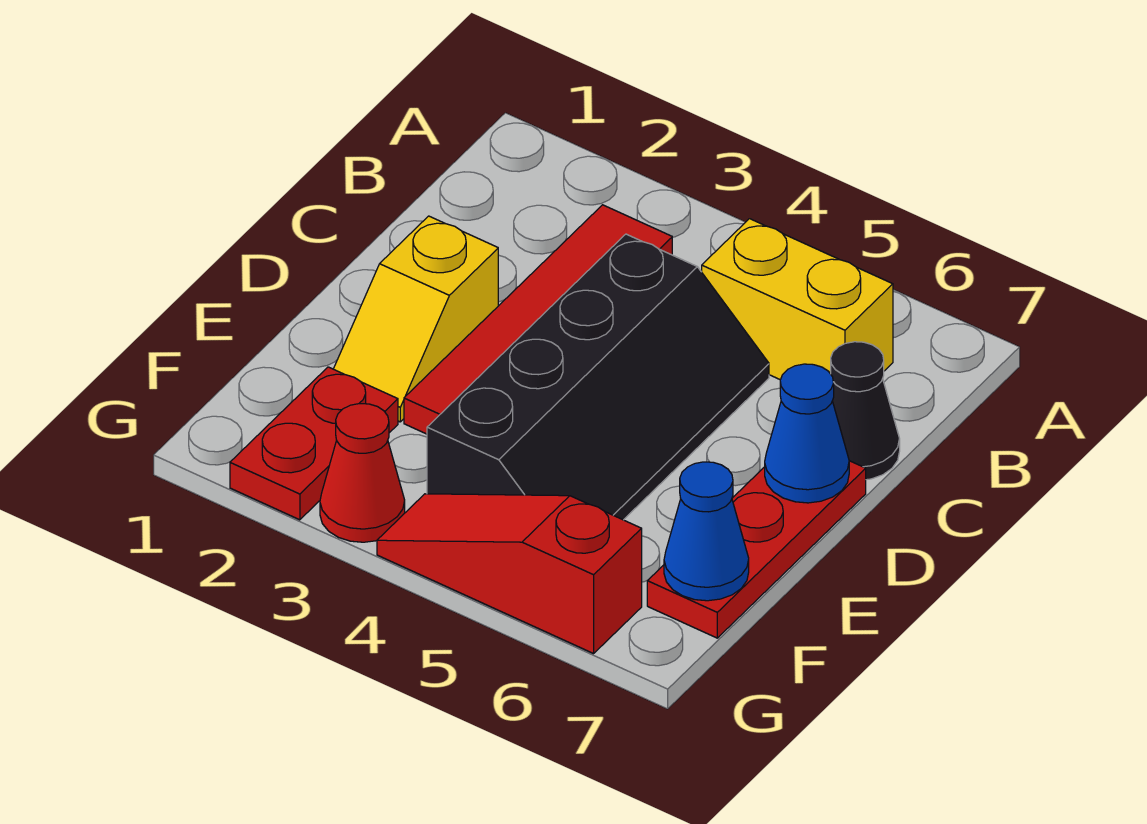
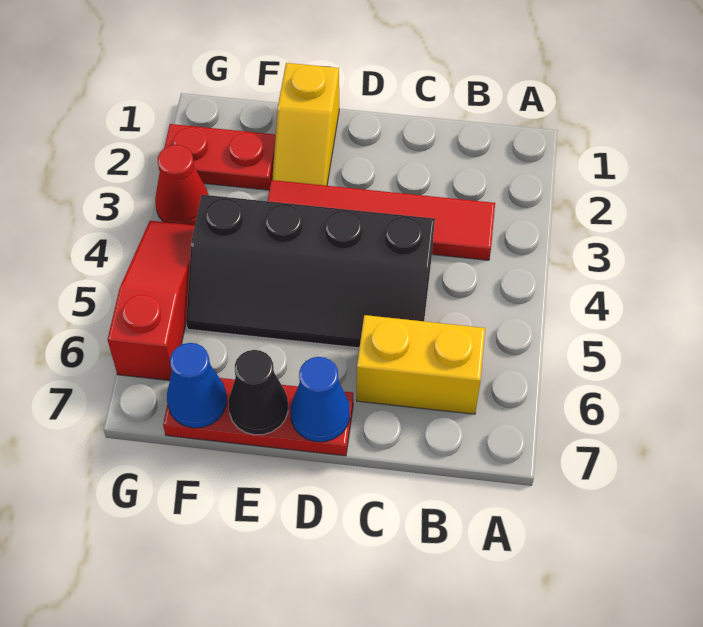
yellow 1x2 brick [702,219,893,380] -> yellow 1x2 brick turned to [357,315,485,414]
black 1x1 cone [831,342,900,480] -> black 1x1 cone moved to [229,350,288,435]
yellow 1x2 slope [334,216,498,422] -> yellow 1x2 slope turned to [272,63,339,186]

